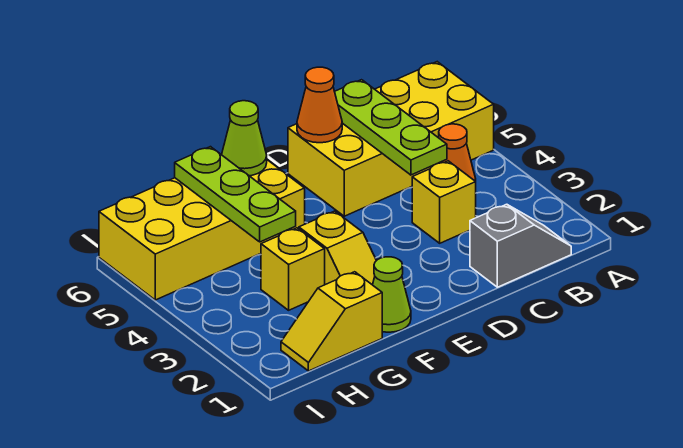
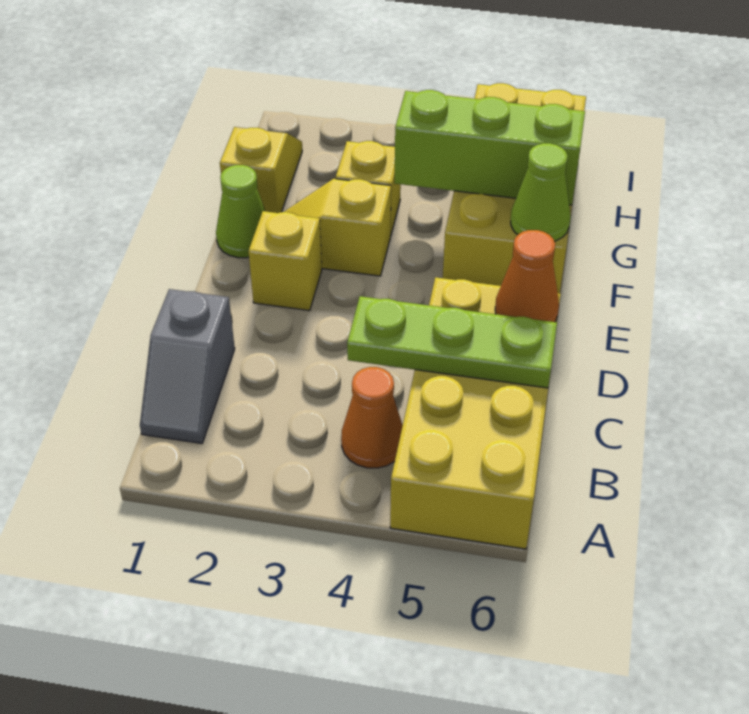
yellow 1x1 brick [412,161,476,243] -> yellow 1x1 brick moved to [249,211,322,311]
lime 1x3 plate [175,147,296,242] -> lime 1x3 brick [394,90,585,205]

